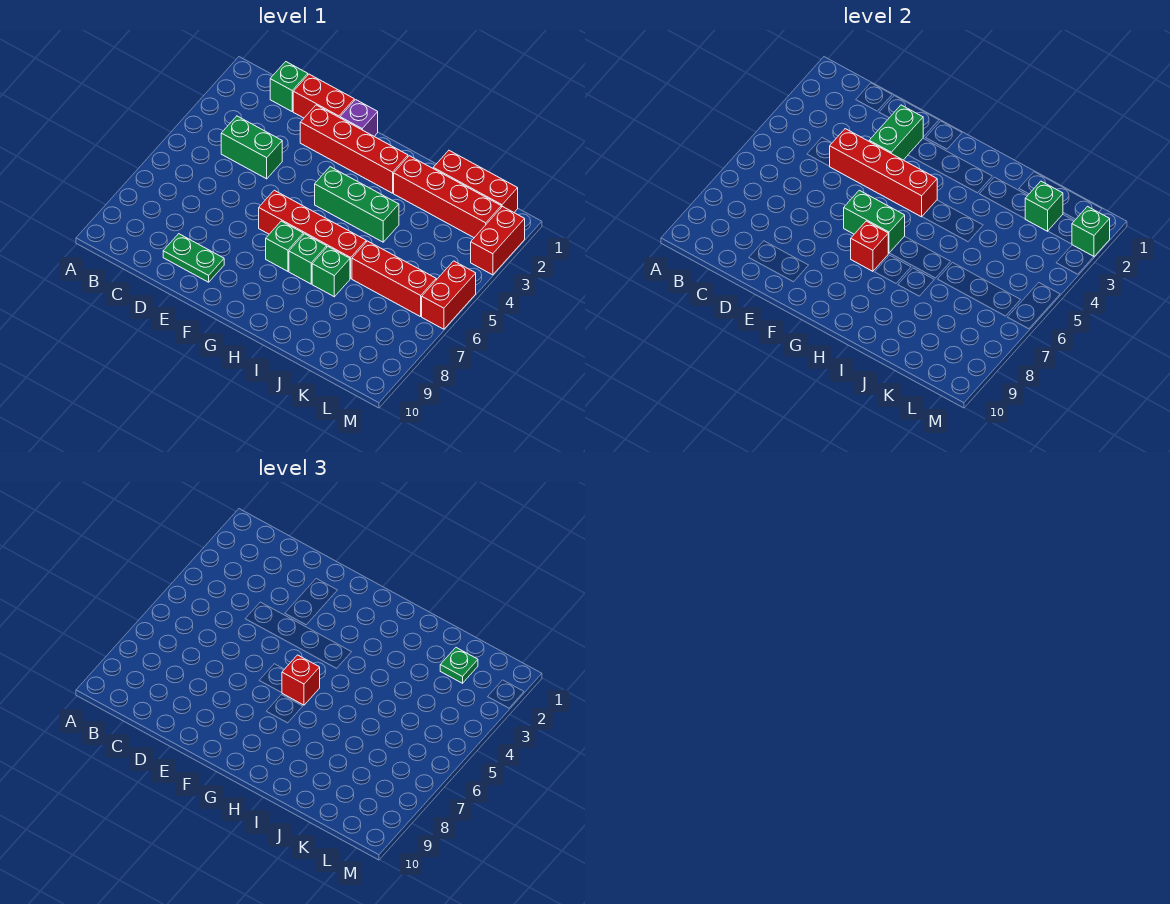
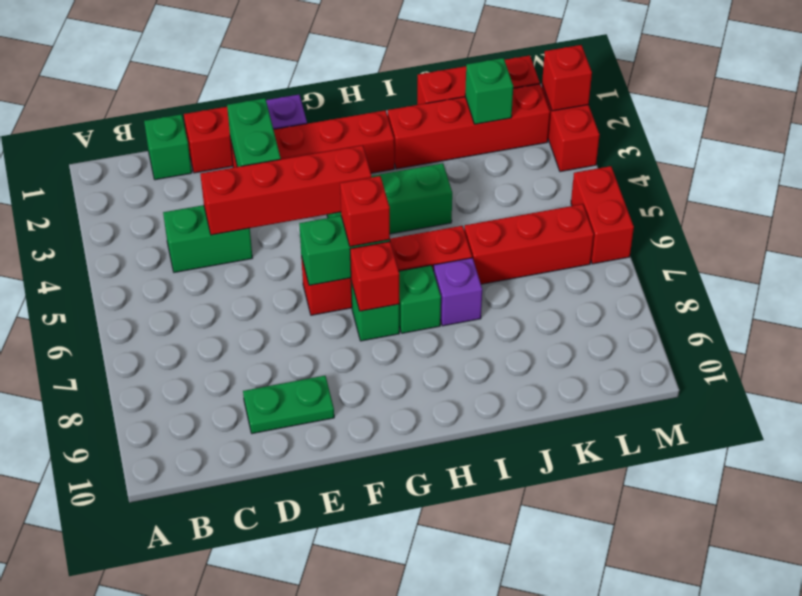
green 1x1 brick [312,247,350,297] -> purple 1x1 brick [434,258,482,326]
green 1x1 plate [440,648,478,683] -> none
green 1x1 brick [1072,207,1110,257] -> red 1x1 brick [542,45,592,111]

